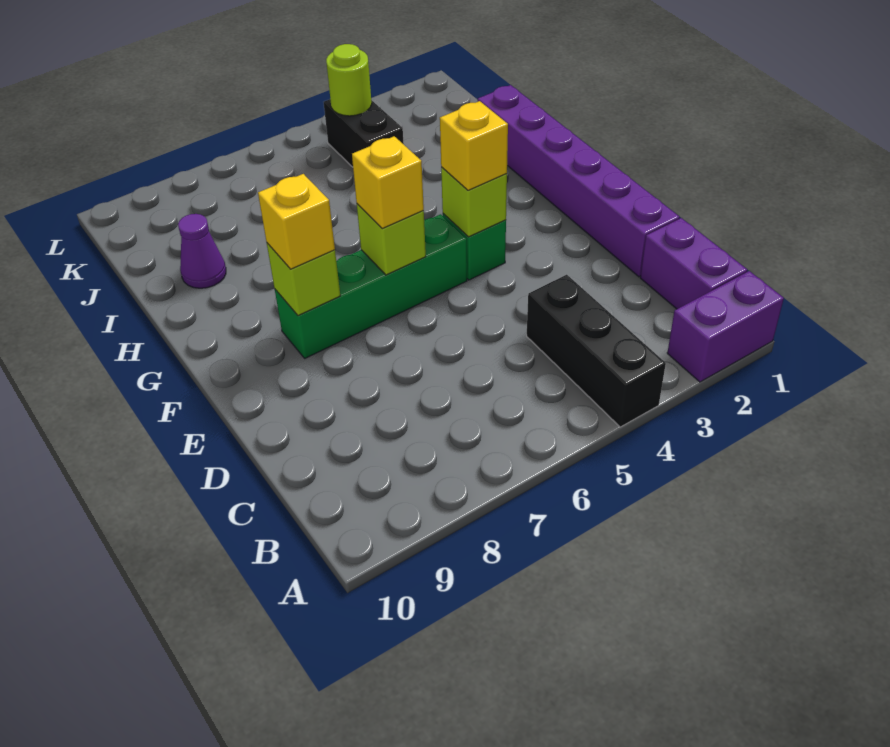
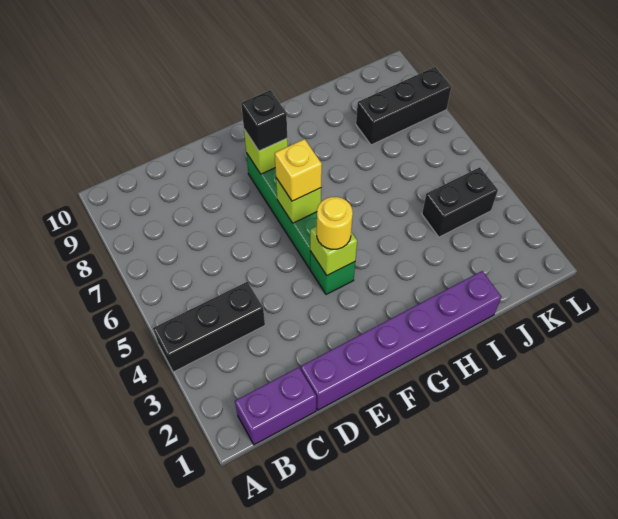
purple 1x2 brick [667,271,784,382] -> none
yellow 1x1 brick [440,101,508,190] -> yellow 1x1 round brick [317,197,353,249]
yellow 1x1 brick [258,174,335,269] -> black 1x1 brick [241,90,287,151]
purple 1x1 cone [178,214,226,288] -> none
none -> black 1x3 brick [356,67,451,145]
lime 1x1 round brick [326,44,372,116] -> none

